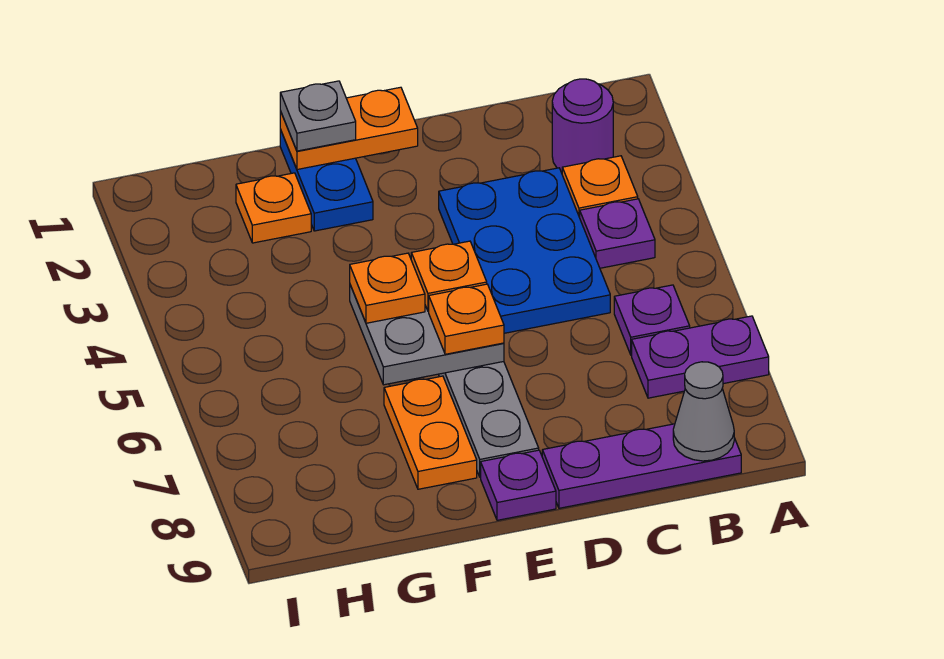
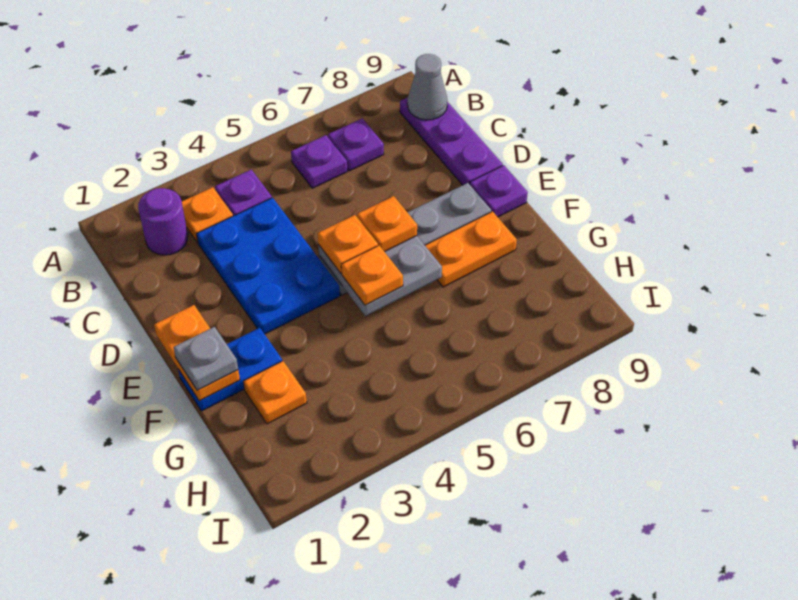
purple 1x2 plate [632,316,769,398] -> purple 1x1 plate [328,118,384,171]
blue 2x3 plate [439,168,610,333] -> blue 2x3 plate turned to [197,198,340,334]

